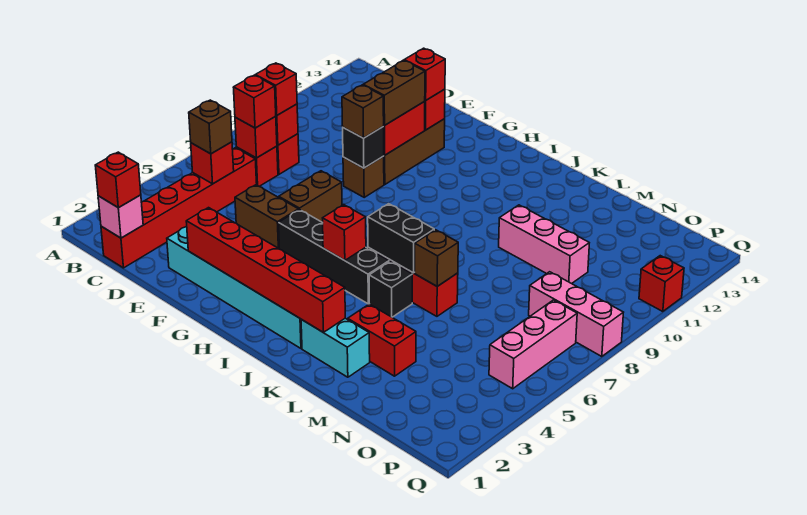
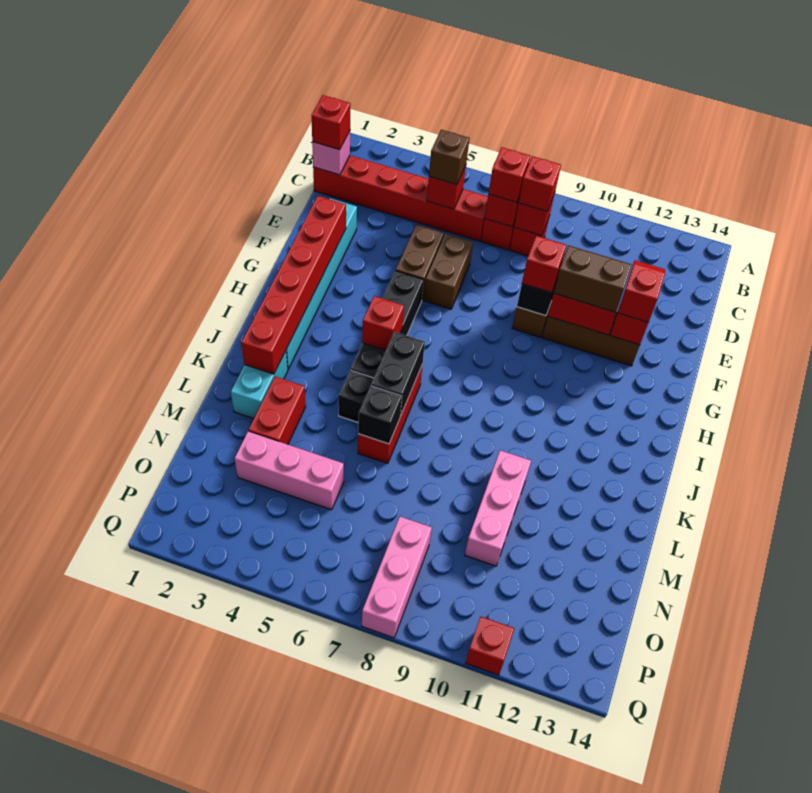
brown 1x2 brick [279,171,342,223] -> brown 1x2 brick turned to [424,233,473,309]
brown 1x1 brick [342,85,384,138] -> red 1x1 brick [522,236,566,293]
brown 1x1 brick [415,230,458,286] -> black 1x1 brick [358,386,402,444]
pink 1x3 brick [489,300,577,389] -> pink 1x3 brick moved to [235,431,344,510]

